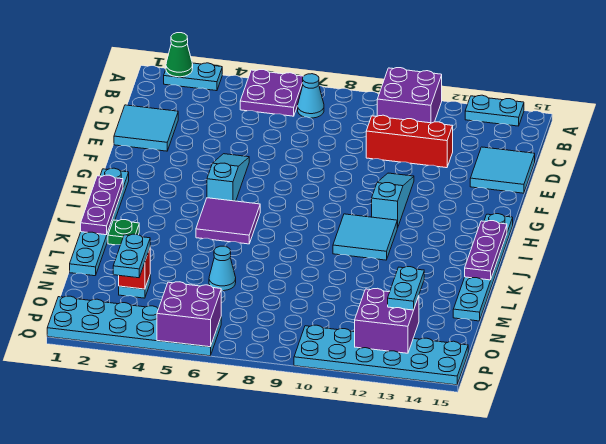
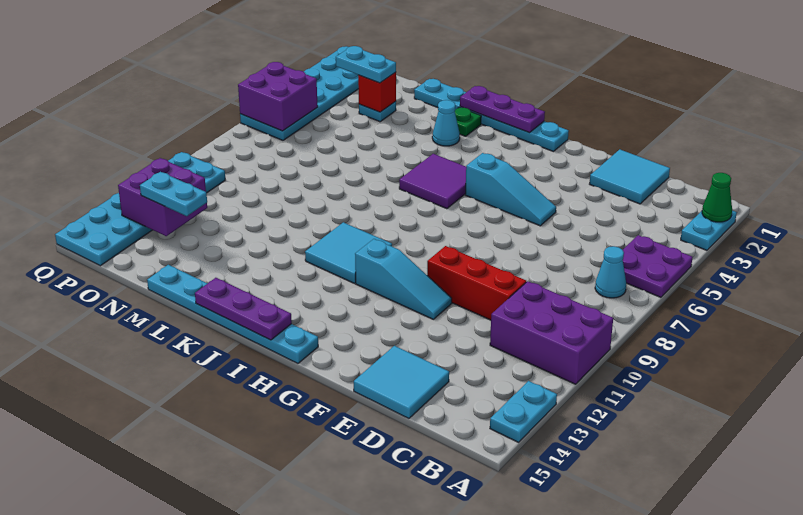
purple 2x2 brick [377,68,442,123] -> purple 2x3 brick [490,281,613,384]
red 1x3 brick [366,115,453,168] -> red 1x3 brick turned to [427,246,526,320]
cyan 1x1 cone [209,246,236,291] -> cyan 1x1 cone moved to [432,100,460,146]

